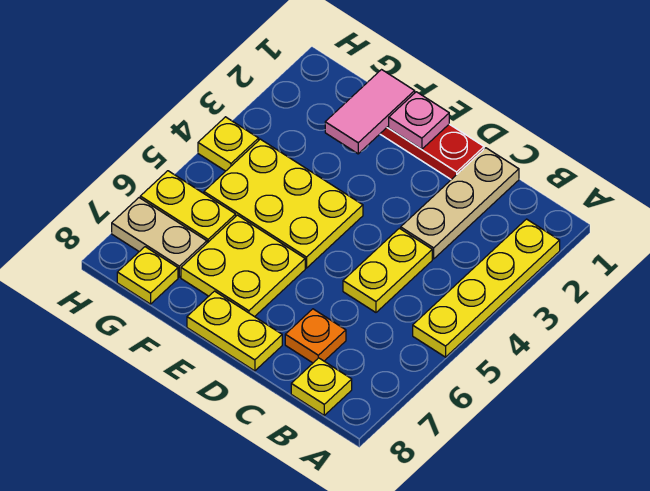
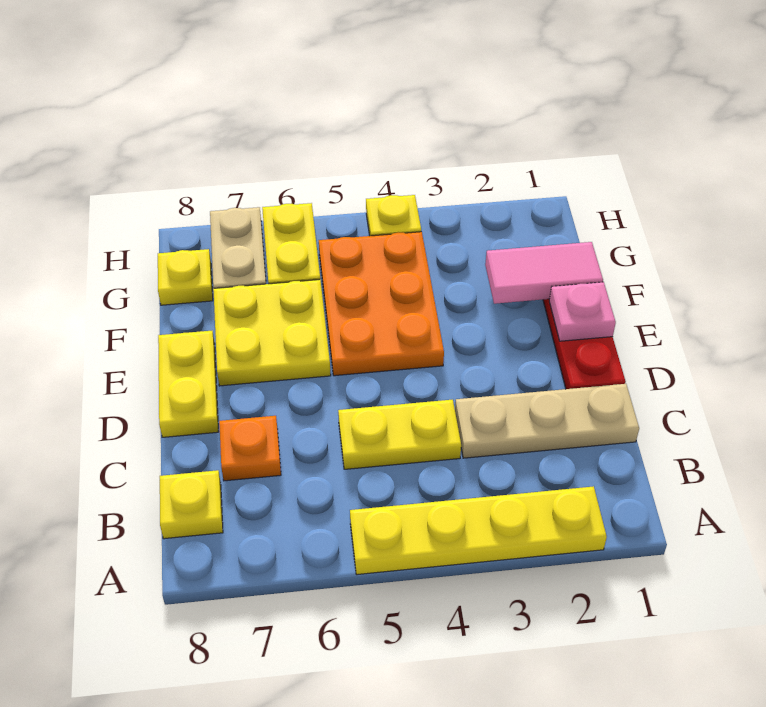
yellow 2x3 plate [204,139,363,268] -> orange 2x3 plate [319,232,444,376]

